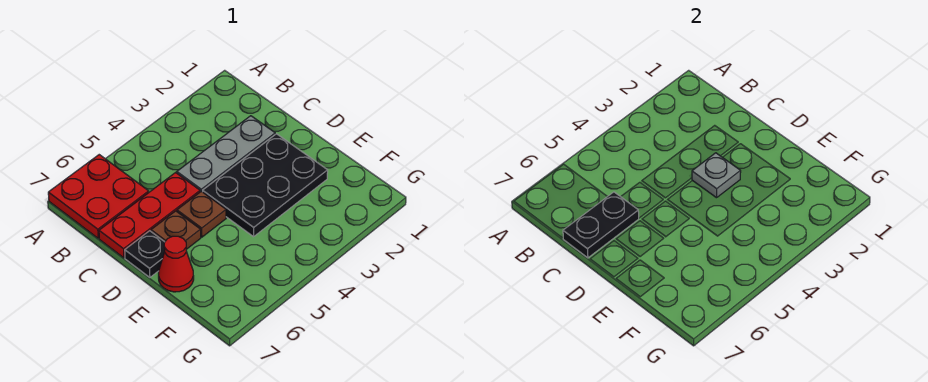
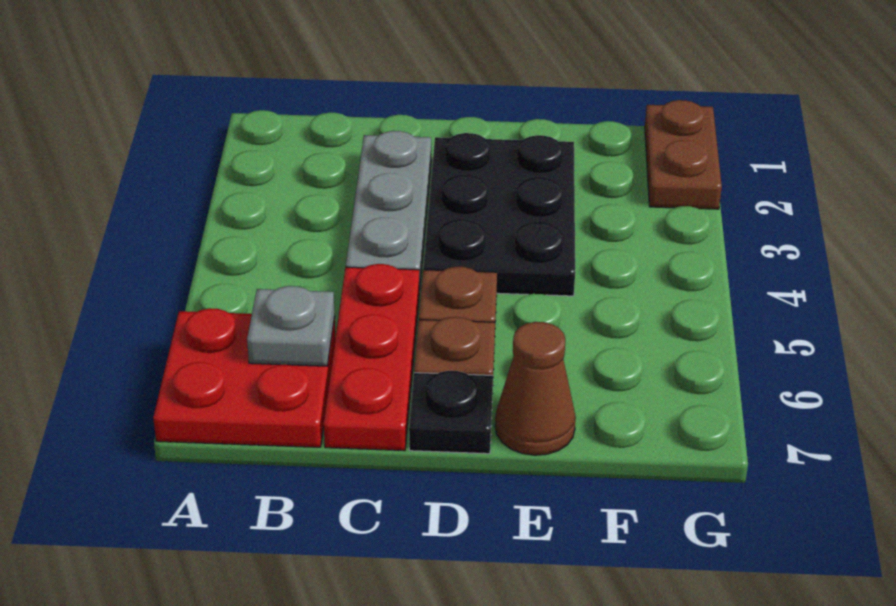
black 1x2 plate [563,192,639,258] -> none
grey 1x1 plate [692,153,741,198] -> grey 1x1 plate moved to [247,286,335,366]
red 1x1 cone [159,236,194,292] -> brown 1x1 cone [495,322,576,455]
none -> brown 1x2 plate [645,100,722,209]

